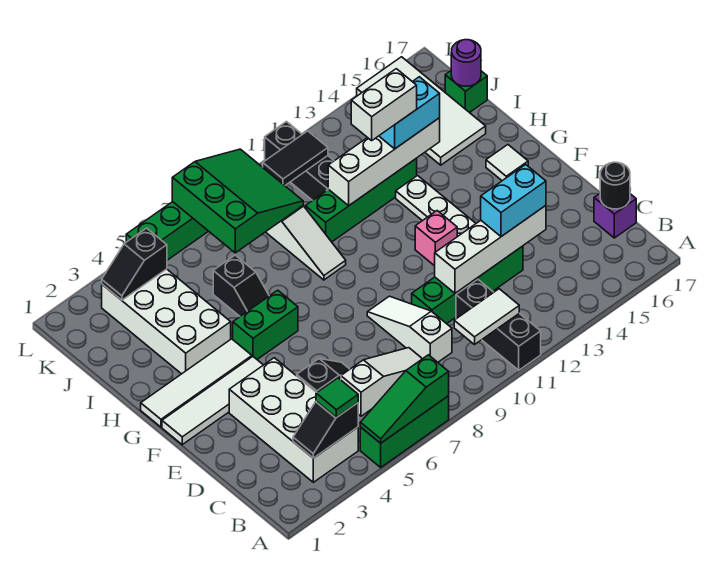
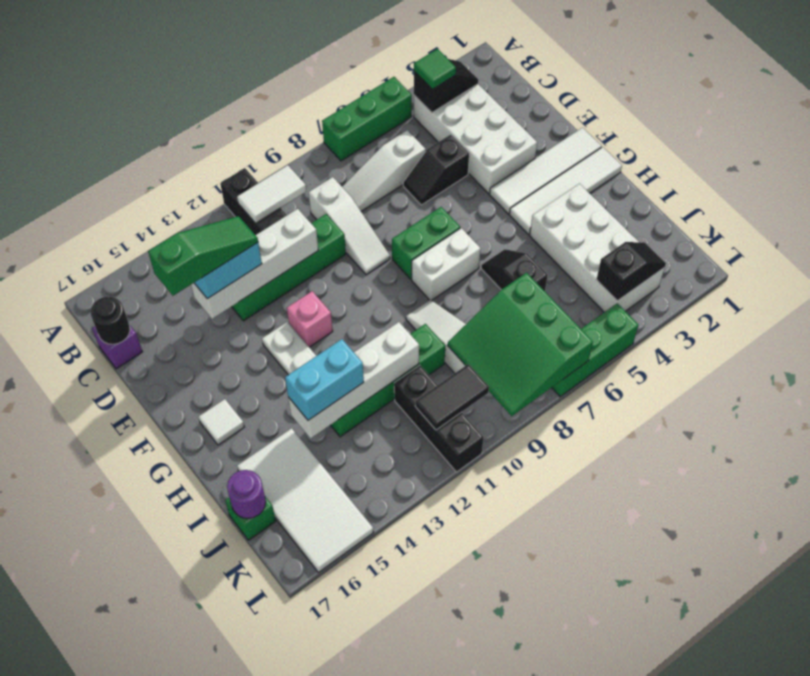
green 1x3 slope [360,355,449,443] -> green 1x3 slope moved to [148,216,258,296]
green 1x2 brick [233,290,298,359] -> green 1x2 brick moved to [392,207,460,279]
white 1x2 brick [351,69,417,141] -> white 1x2 brick moved to [412,228,481,300]

